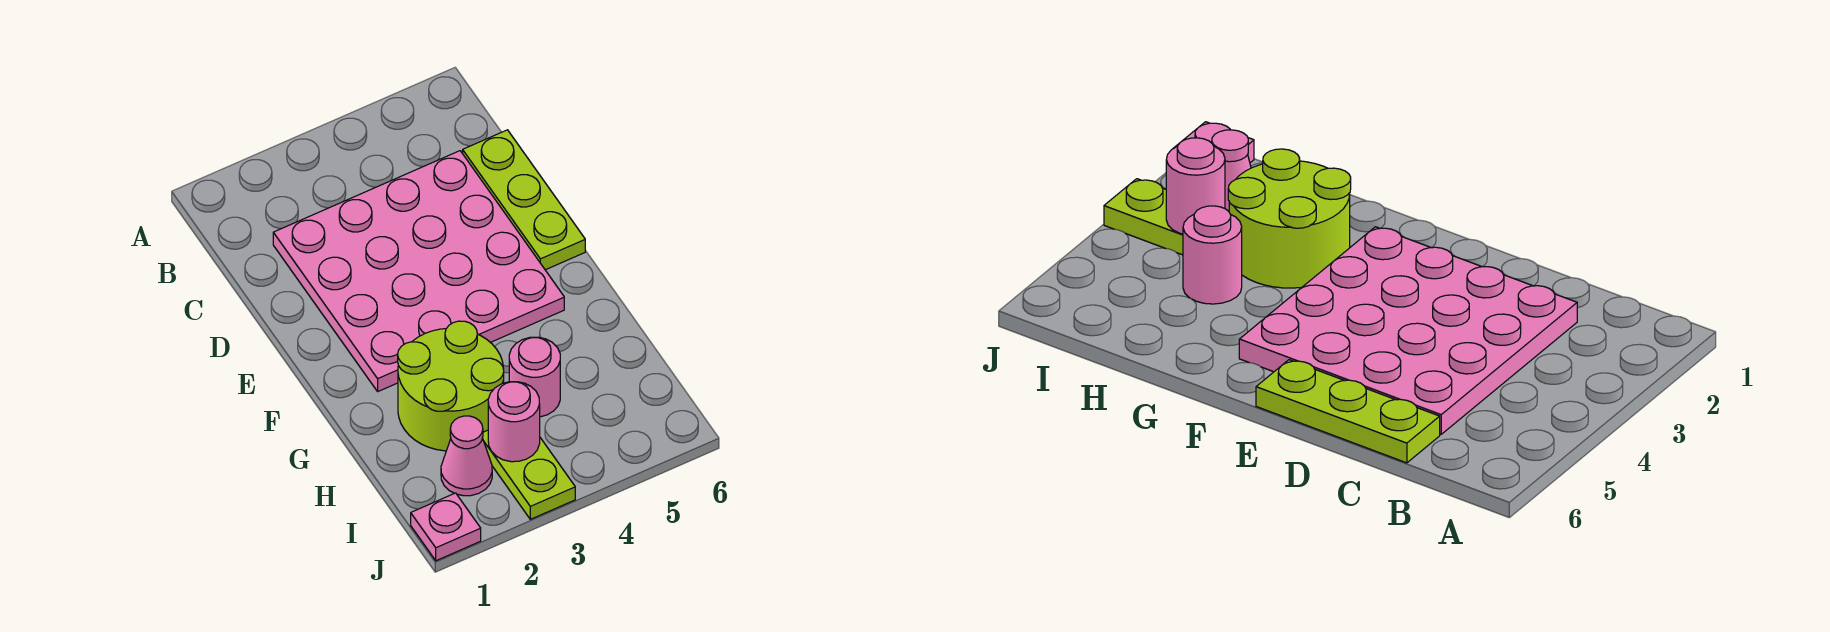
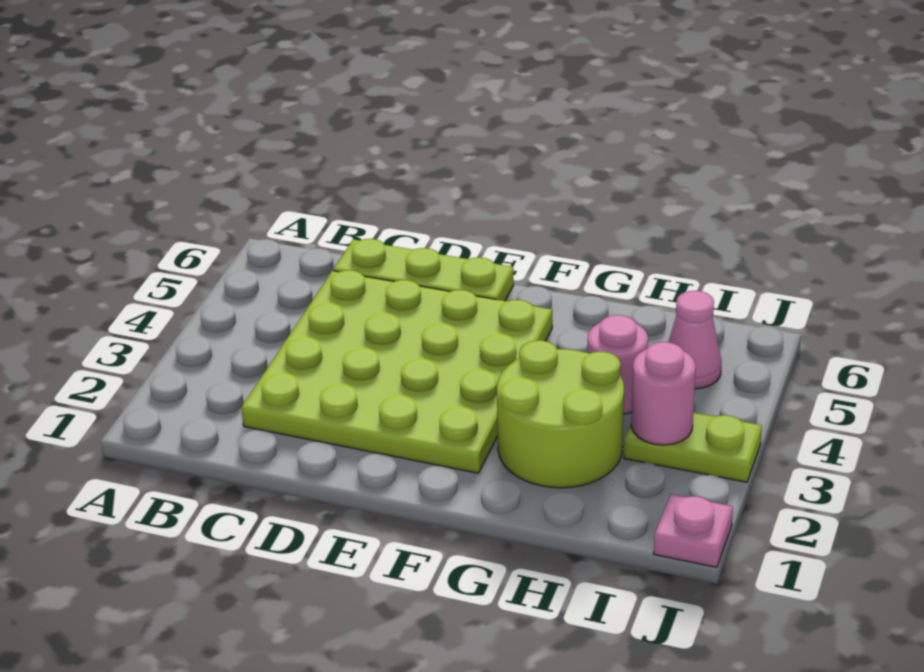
pink 4x4 plate [273,151,564,391] -> lime 4x4 plate [241,270,552,473]
pink 1x1 cone [441,416,492,496] -> pink 1x1 cone moved to [668,291,722,389]

